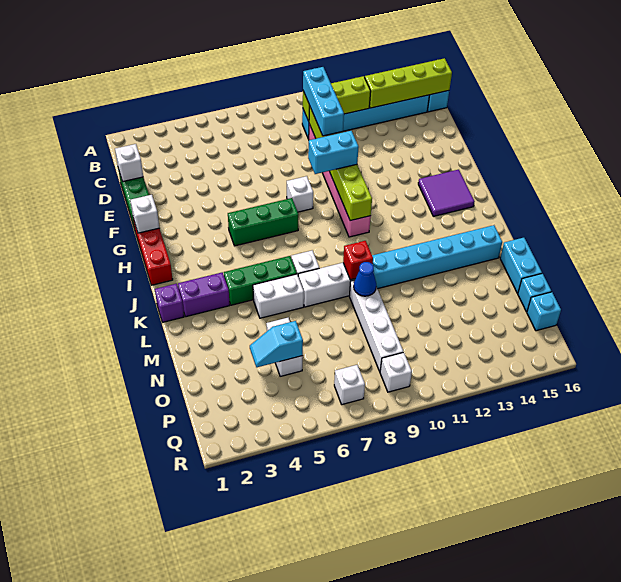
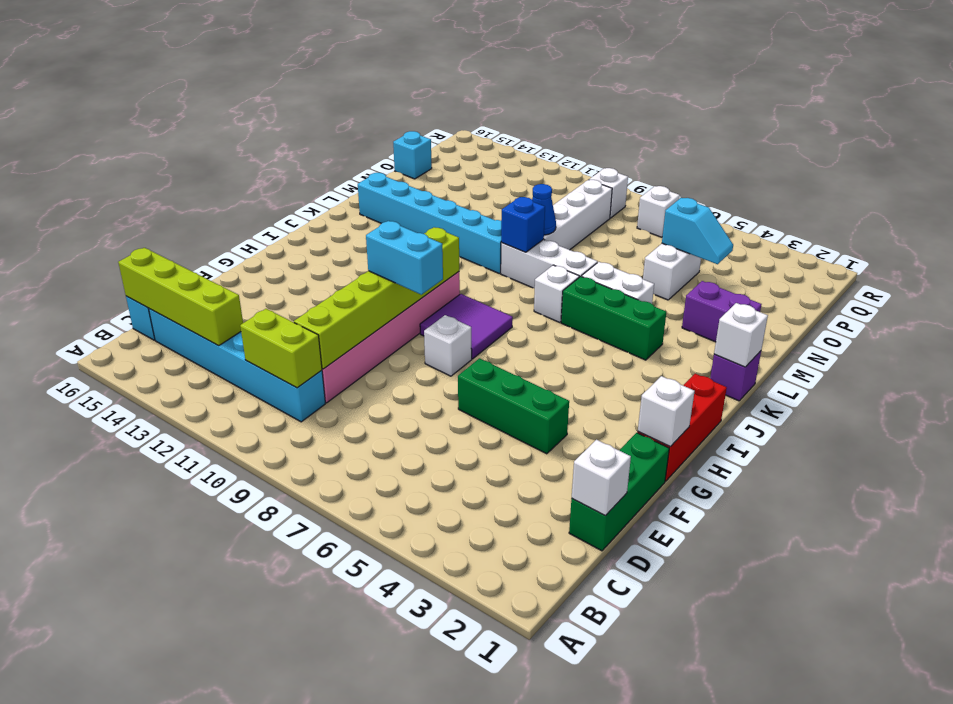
lime 1x3 brick [303,76,371,121] -> lime 1x2 brick [240,309,322,388]
cyan 1x3 brick [303,67,344,136] -> none
green 1x3 brick [228,198,298,246] -> green 1x3 brick moved to [458,358,569,454]
purple 2x2 tile [418,170,475,216] -> purple 2x2 tile moved to [420,294,513,359]
none -> white 1x1 brick [714,303,768,367]
purple 1x2 brick [178,272,230,317] -> purple 1x2 brick moved to [682,281,762,342]
red 1x1 brick [343,241,373,280] -> blue 1x1 brick [501,197,545,252]
cyan 1x2 brick [500,238,542,293] -> none
cyan 1x1 brick [527,292,561,331] -> none

